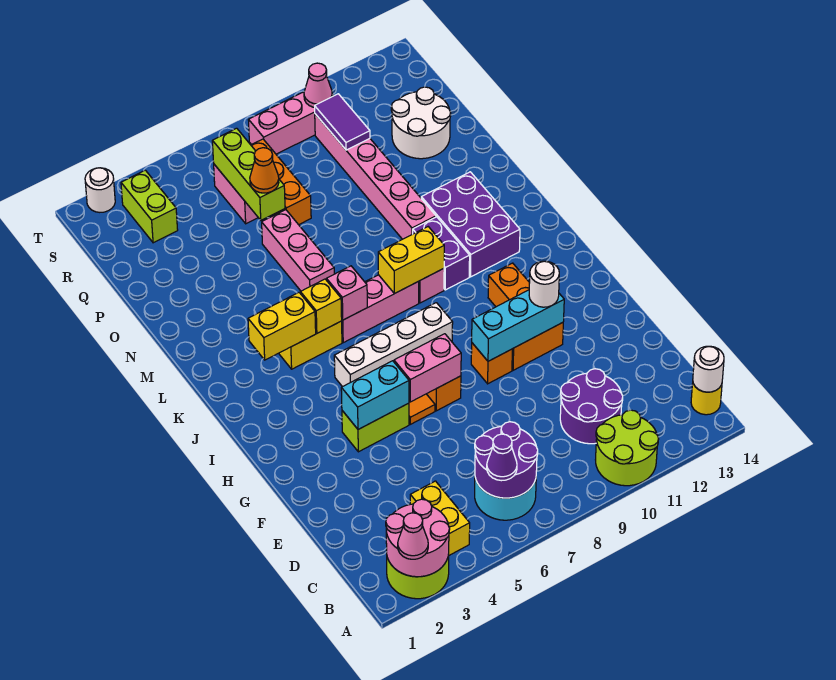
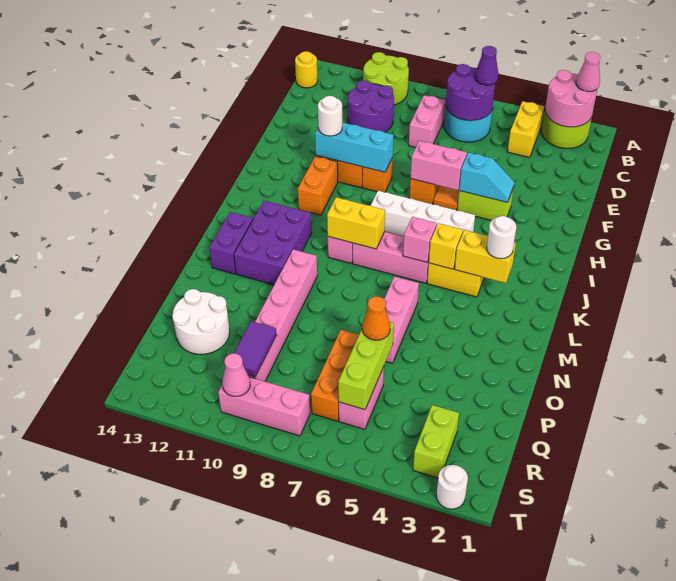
white 1x1 round brick [693,346,724,392] -> white 1x1 round brick moved to [487,216,516,259]
none -> pink 1x2 brick [409,95,445,147]
cyan 1x2 brick [341,361,409,429] -> cyan 1x2 slope [459,152,514,202]
purple 1x2 brick [413,217,470,290] -> purple 1x2 brick moved to [209,212,253,274]

